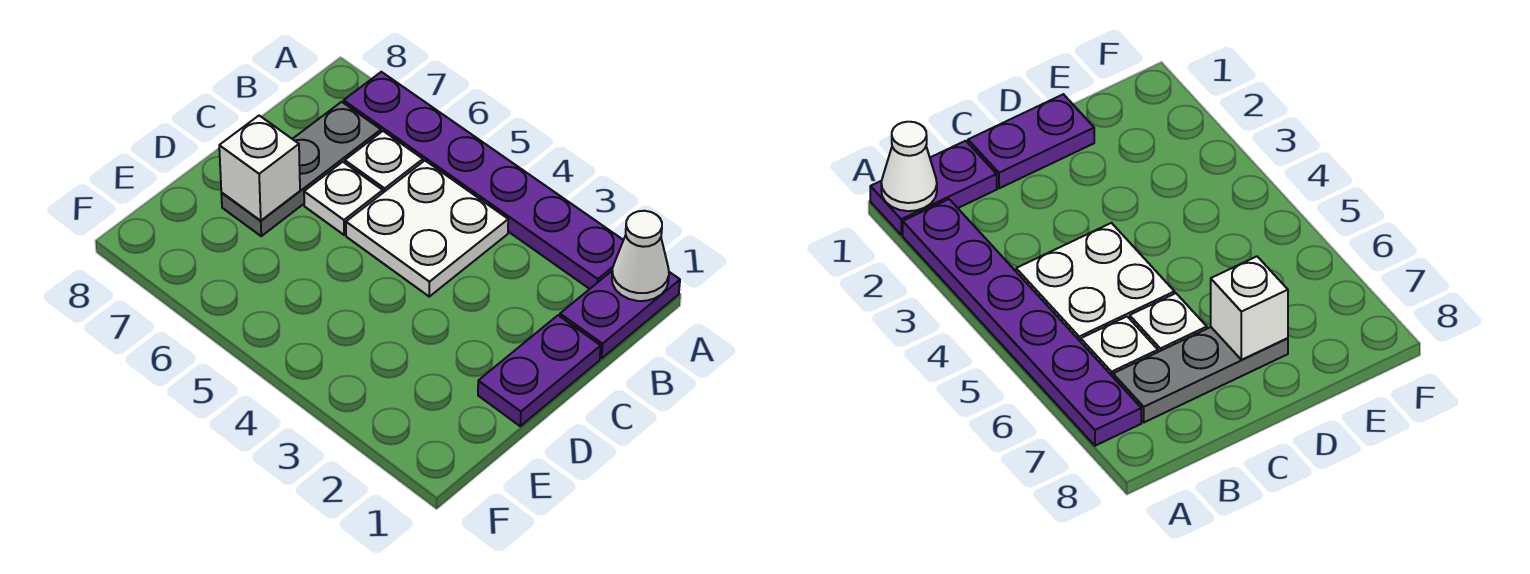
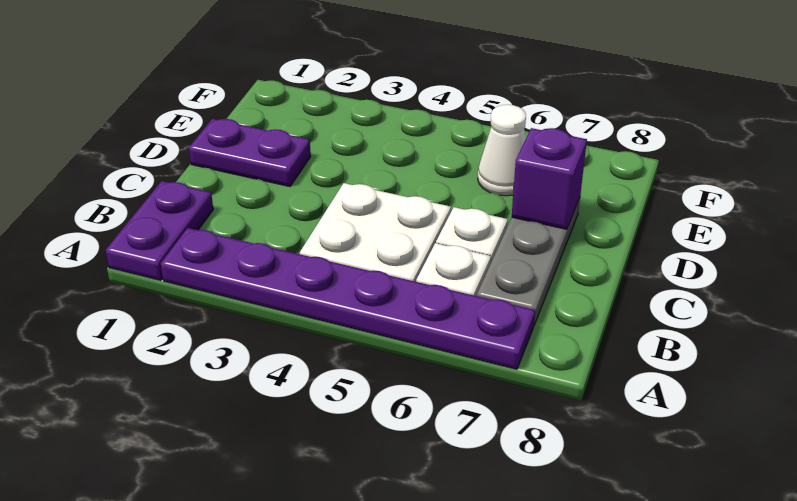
white 1x1 cone [612,211,669,301] -> white 1x1 cone moved to [478,105,526,196]
purple 1x2 plate [478,315,601,426] -> purple 1x2 plate turned to [189,119,311,187]
white 1x1 brick [219,116,300,221] -> purple 1x1 brick [512,128,587,229]

